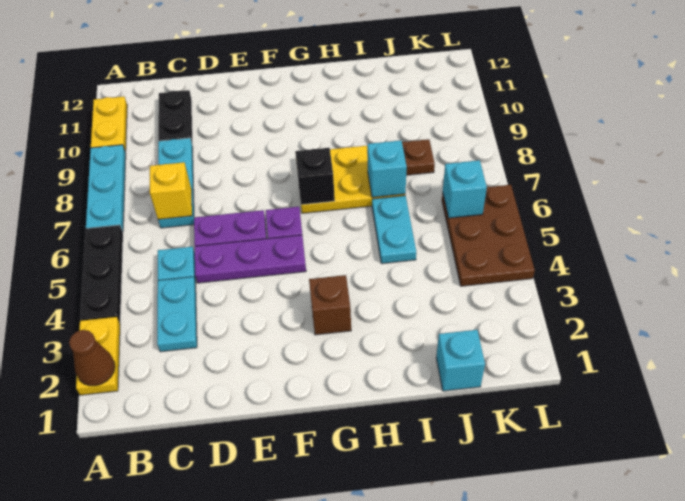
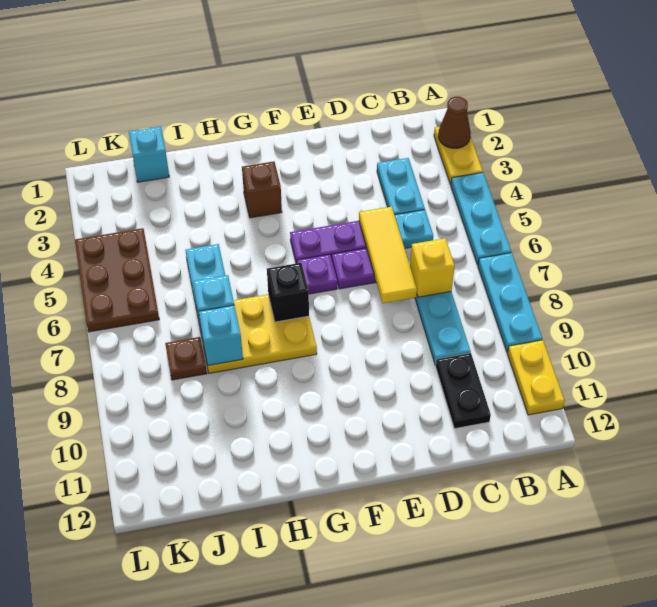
black 1x3 plate [80,225,123,323] -> cyan 1x3 plate [451,173,511,265]
none -> yellow 1x3 tile [359,207,417,303]
cyan 1x1 brick [443,160,487,218] -> cyan 1x1 brick moved to [199,305,243,365]

